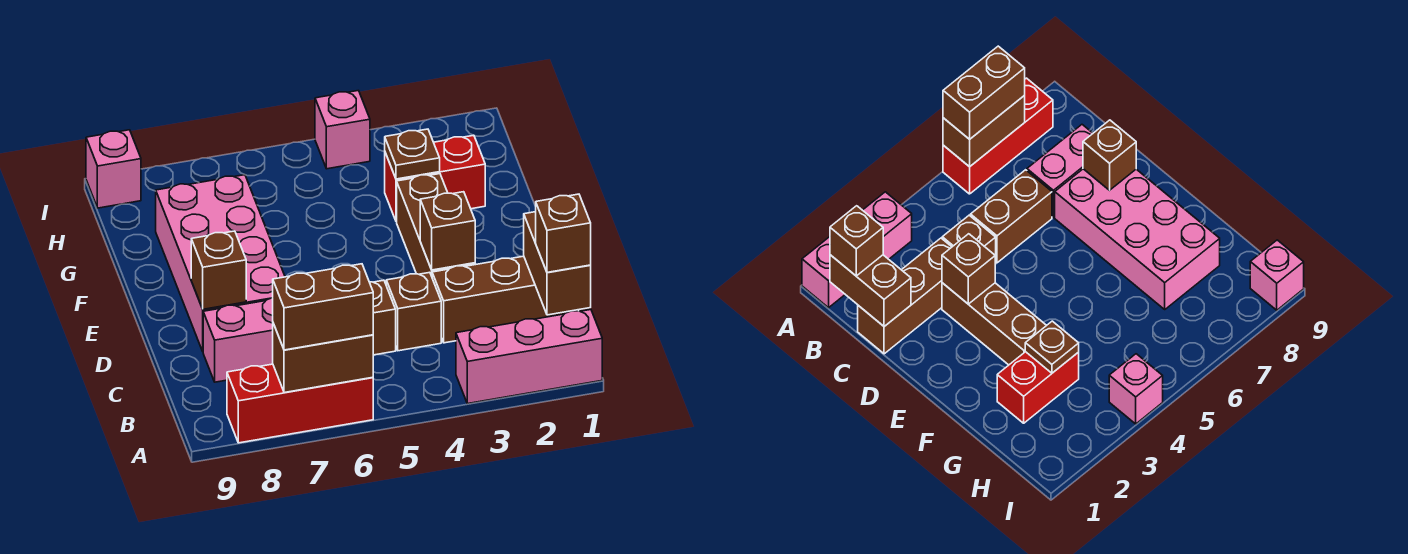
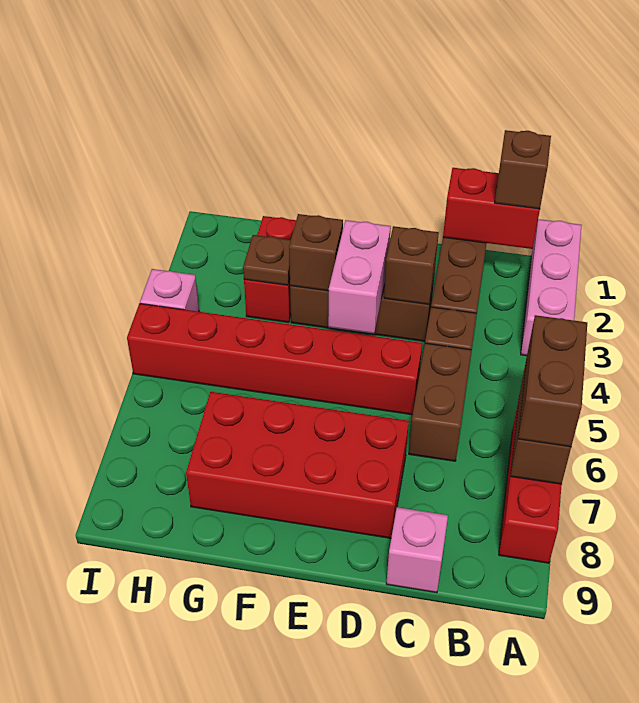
brown 1x2 brick [524,212,591,315] -> red 1x2 brick [443,168,540,249]
pink 1x2 brick [203,298,273,382] -> pink 1x2 brick moved to [328,220,391,334]
none -> red 1x6 brick [127,303,422,415]
pink 2x4 brick [156,175,285,351] -> red 2x4 brick [186,392,409,538]
brown 1x1 brick [191,231,246,309] -> brown 1x1 brick moved to [289,214,343,291]
pink 1x1 brick [86,130,141,208] -> pink 1x1 brick moved to [386,507,448,593]

